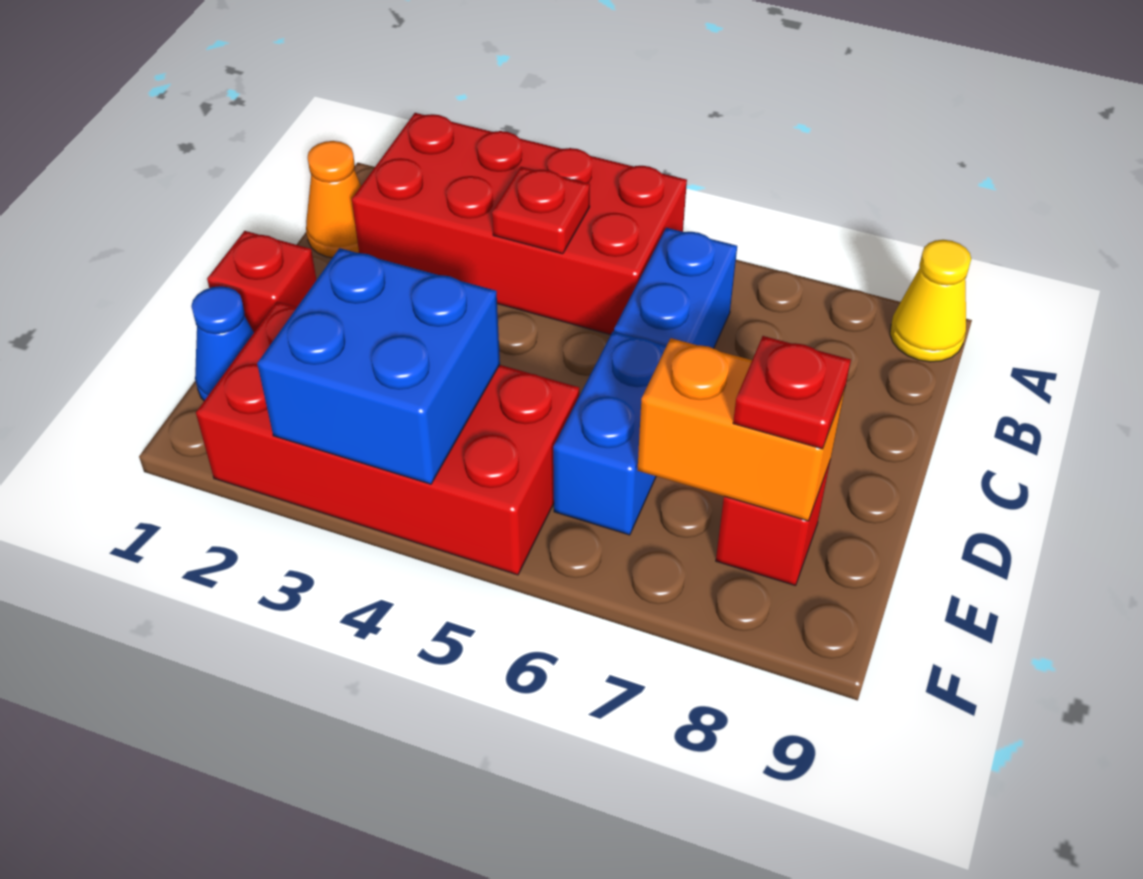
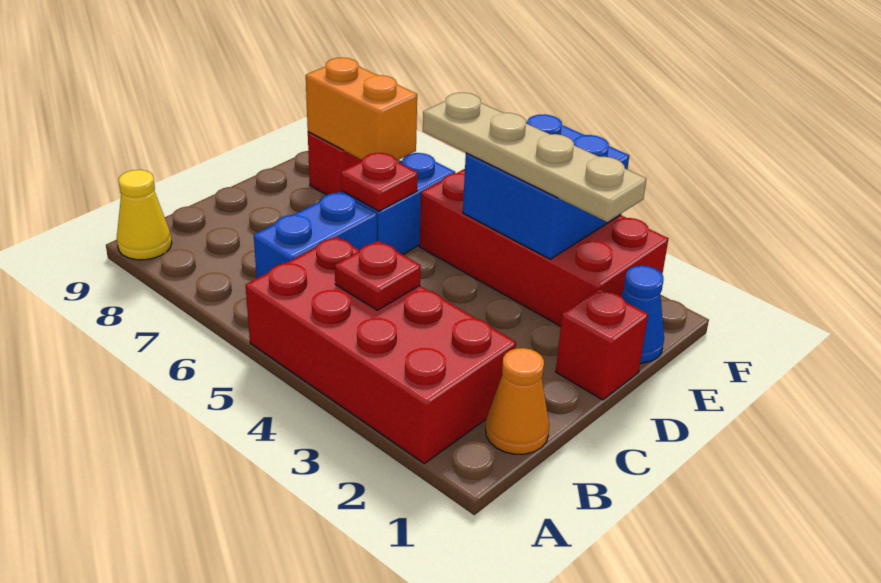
none -> tan 1x4 plate [423,93,646,222]
red 1x1 plate [733,336,851,449] -> red 1x1 plate moved to [341,153,418,211]

